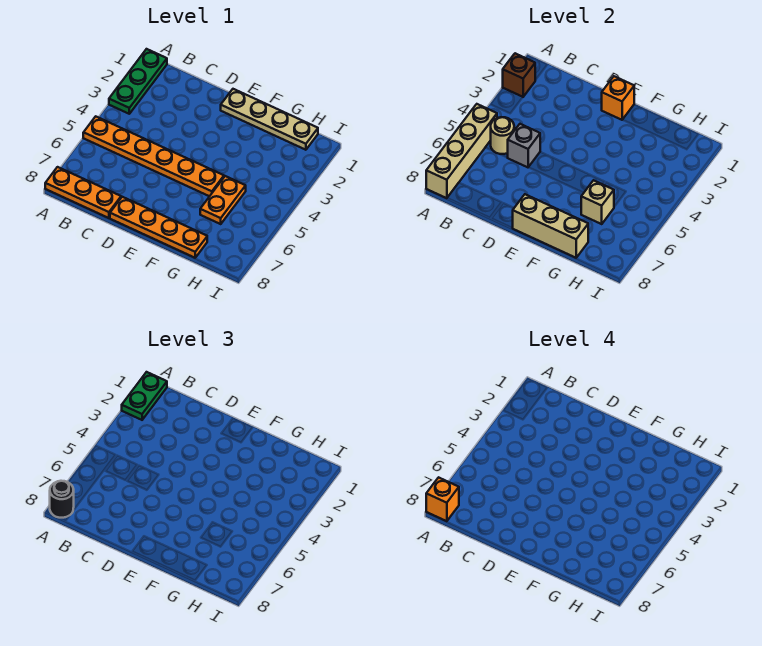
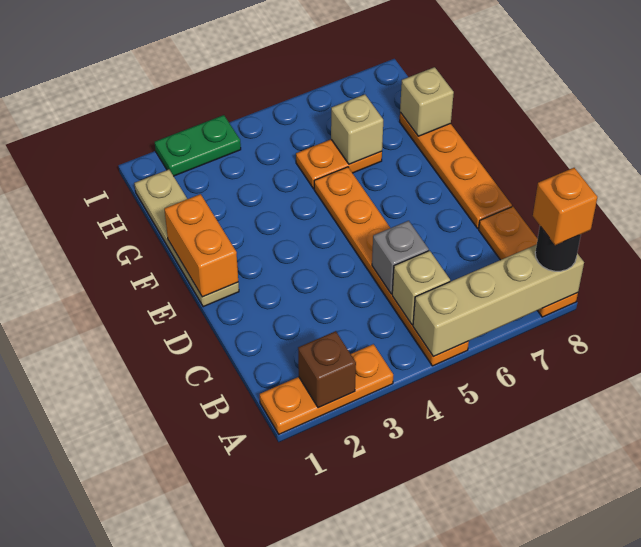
green 1x3 plate [109,49,167,114] -> orange 1x3 plate [260,344,393,434]
green 1x2 plate [122,372,167,420] -> green 1x2 plate moved to [155,115,241,176]
tan 1x1 round brick [491,117,514,154] -> tan 1x1 brick [392,251,450,325]
orange 1x1 brick [602,76,634,120] -> orange 1x2 brick [164,194,238,297]
tan 1x3 brick [513,194,588,258] -> tan 1x1 brick [400,67,454,136]

